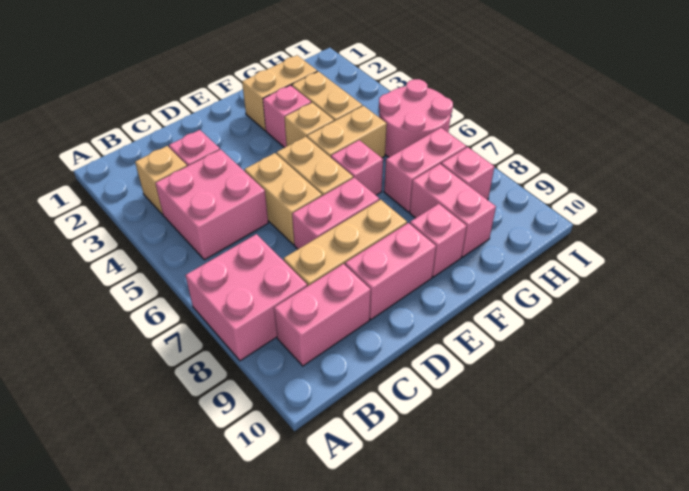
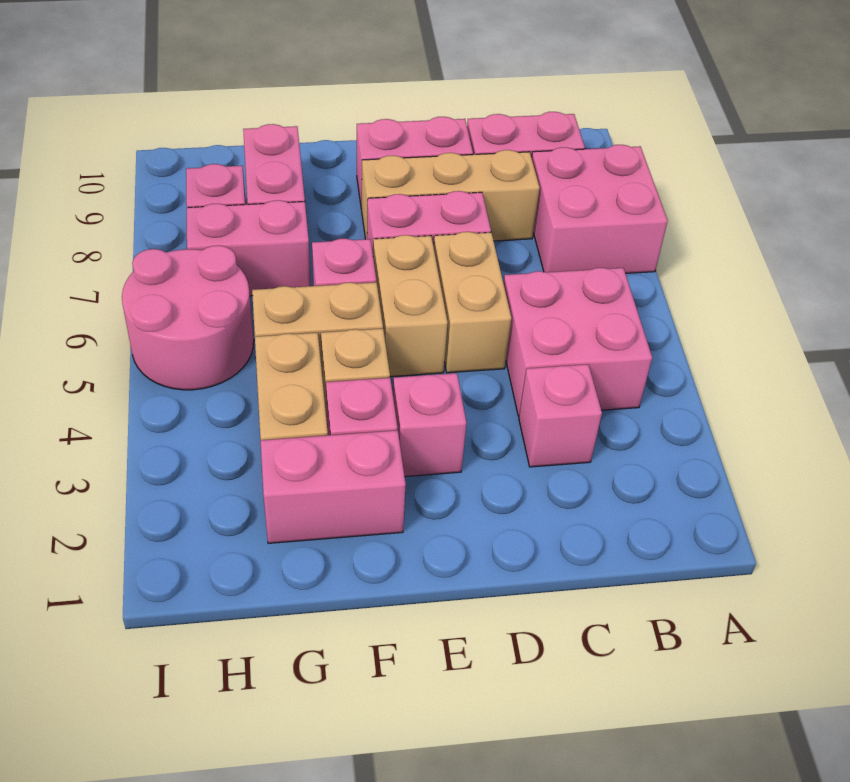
tan 1x1 brick [135,146,187,214] -> none
tan 1x2 brick [242,55,317,130] -> pink 1x2 brick [260,430,406,543]
pink 1x1 brick [410,204,467,277] -> pink 1x1 brick moved to [393,373,466,477]

